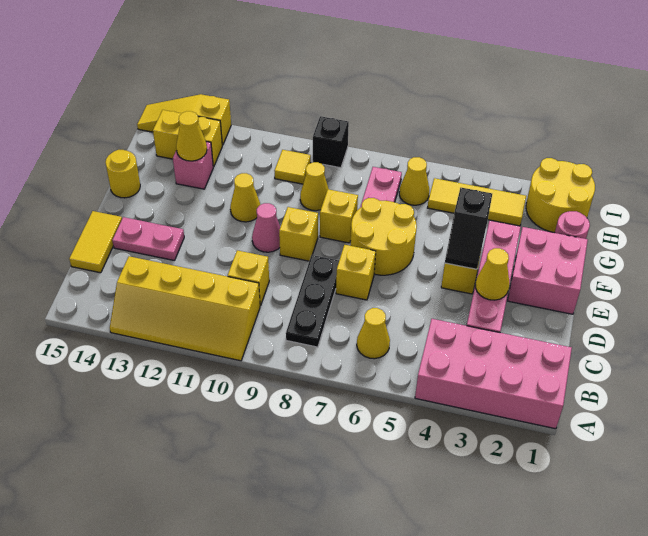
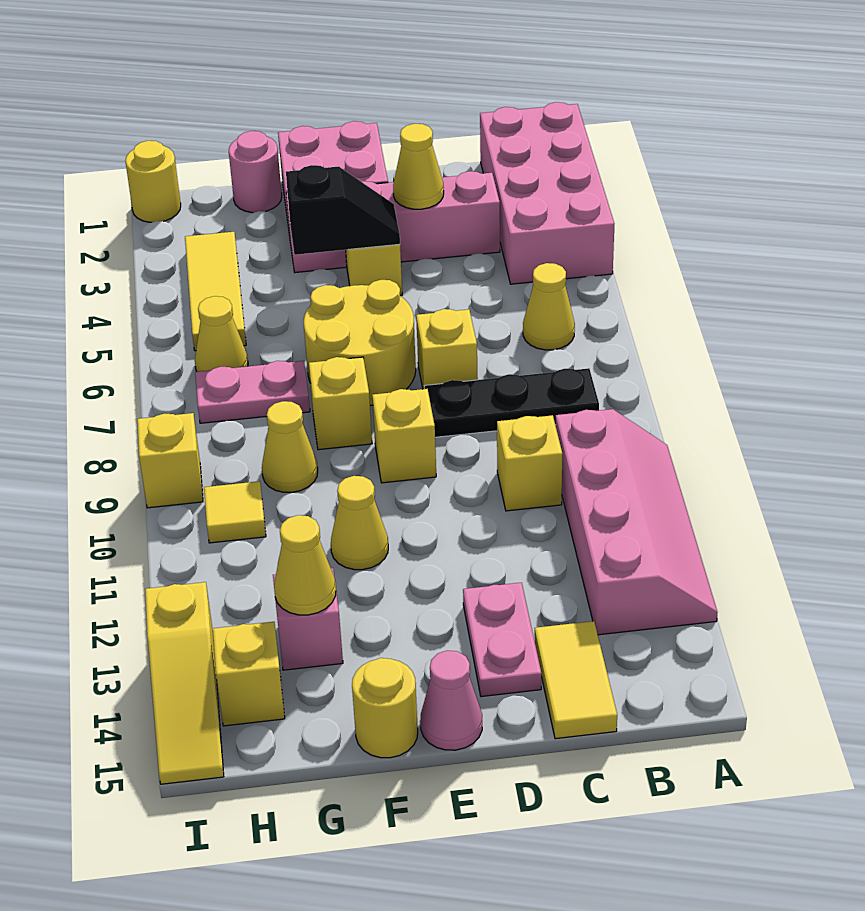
yellow 2x4 slope [110,256,260,361] -> pink 2x4 slope [556,409,718,635]
yellow 1x2 tile [69,211,122,273] -> yellow 1x2 tile turned to [535,621,617,739]
pink 1x1 cone [252,203,280,252] -> pink 1x1 cone moved to [420,651,482,750]
yellow 2x2 round brick [526,158,595,233] -> yellow 1x1 round brick [125,141,181,222]
yellow 1x2 brick [153,110,222,167] -> yellow 1x1 brick [213,622,285,726]
black 1x1 brick [313,116,349,168] -> yellow 1x1 brick [137,413,203,508]

